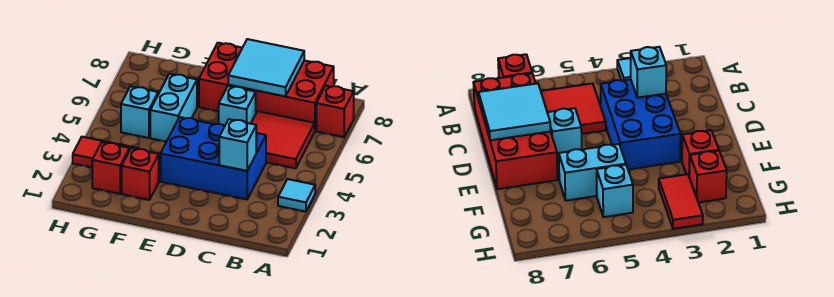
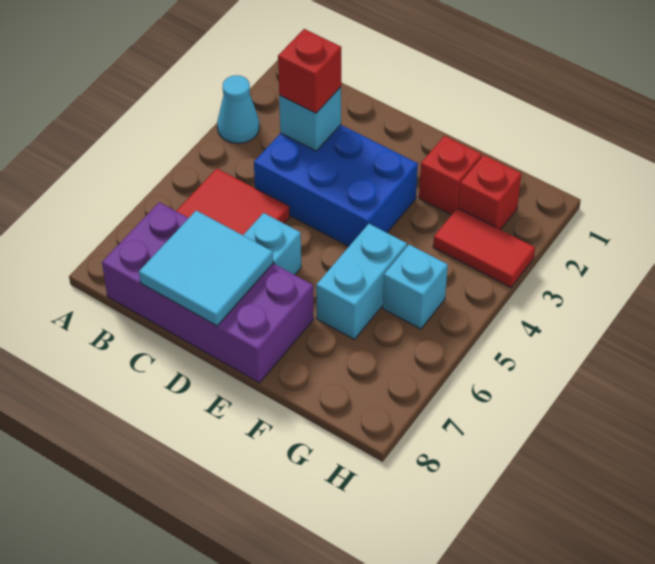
cyan 1x1 tile [278,179,315,212] -> cyan 1x1 cone [217,75,259,143]
red 1x1 brick [316,86,354,137] -> red 1x1 brick moved to [278,29,341,113]
red 2x4 brick [199,43,334,130] -> purple 2x4 brick [102,202,314,383]

